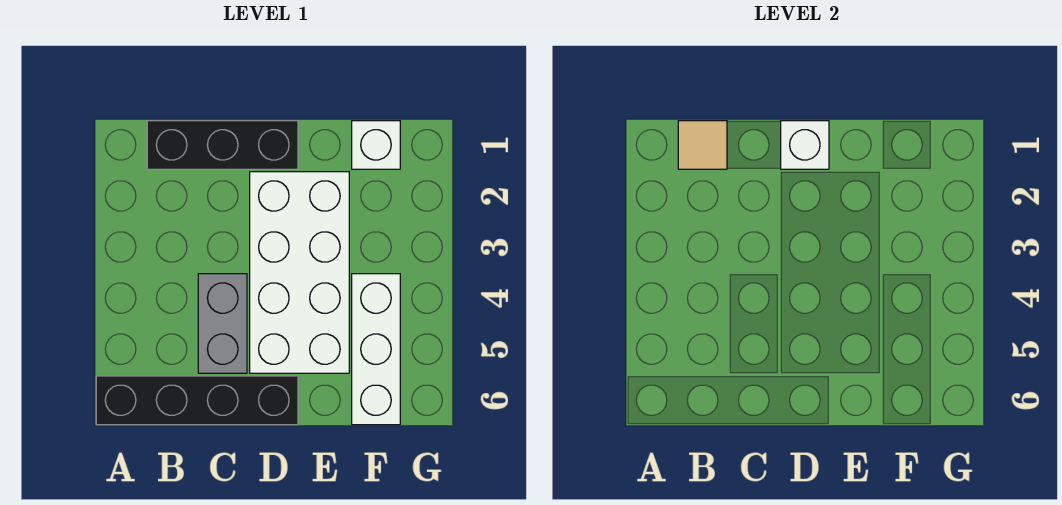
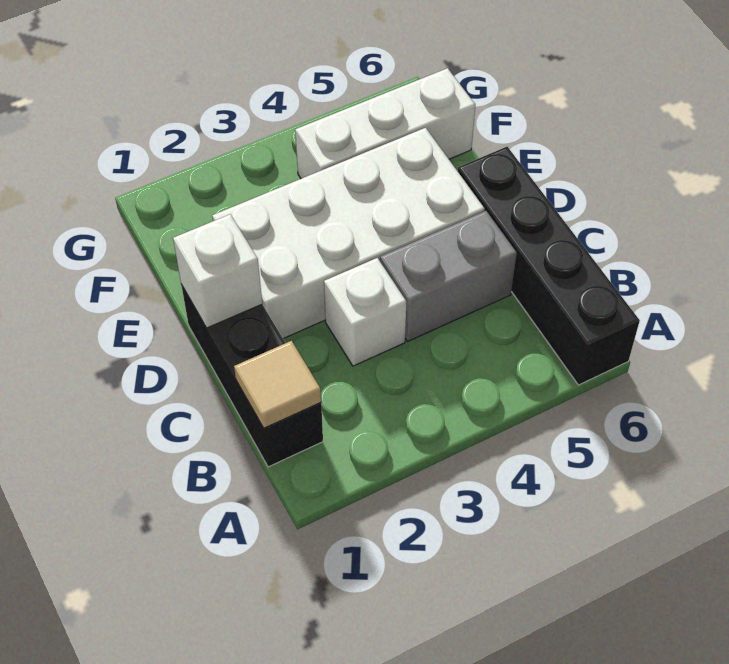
white 1x1 brick [352,121,400,169] -> white 1x1 brick moved to [324,258,406,366]

